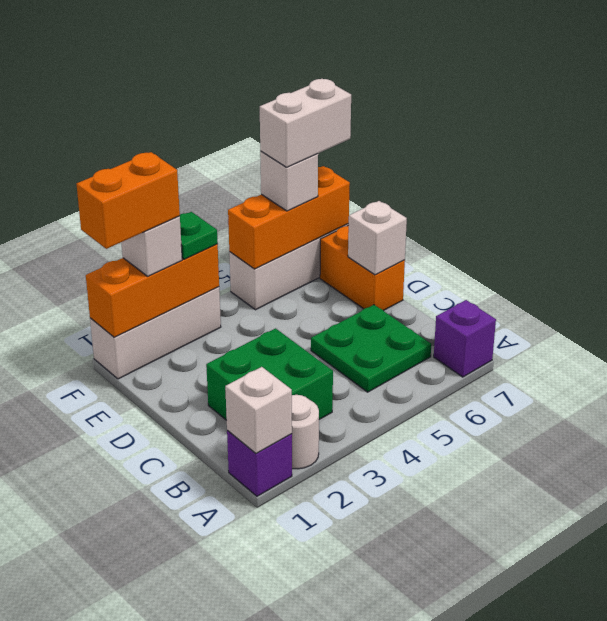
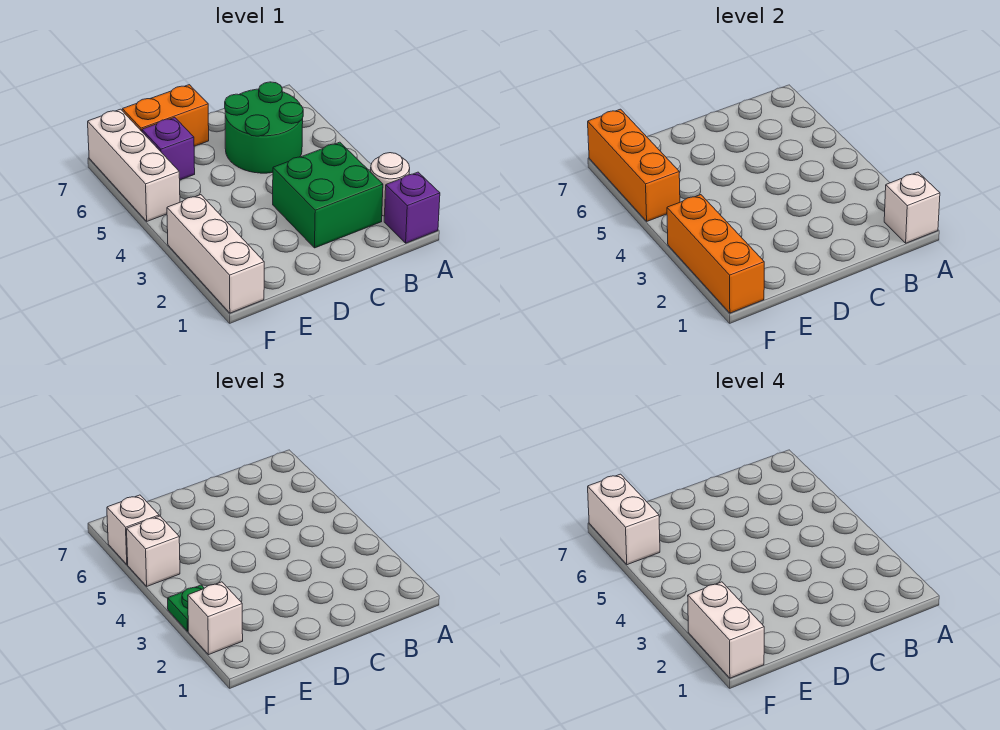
purple 1x1 brick [434,300,496,377] -> purple 1x1 brick moved to [142,117,195,180]
green 2x2 plate [311,305,431,392] -> green 2x2 round brick [225,82,303,173]
white 1x1 brick [348,201,407,275] -> white 1x1 brick moved to [127,516,180,586]
orange 1x2 brick [77,152,180,249] -> white 1x2 brick [688,582,764,678]

